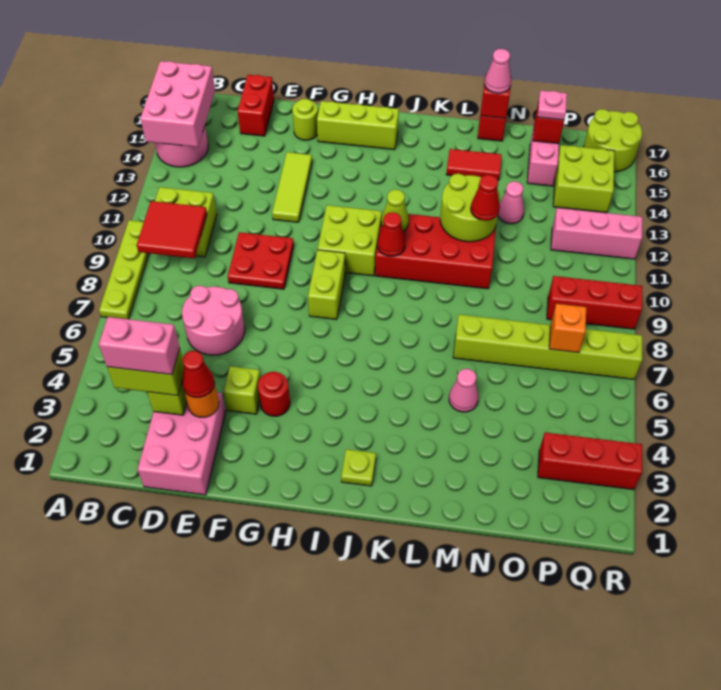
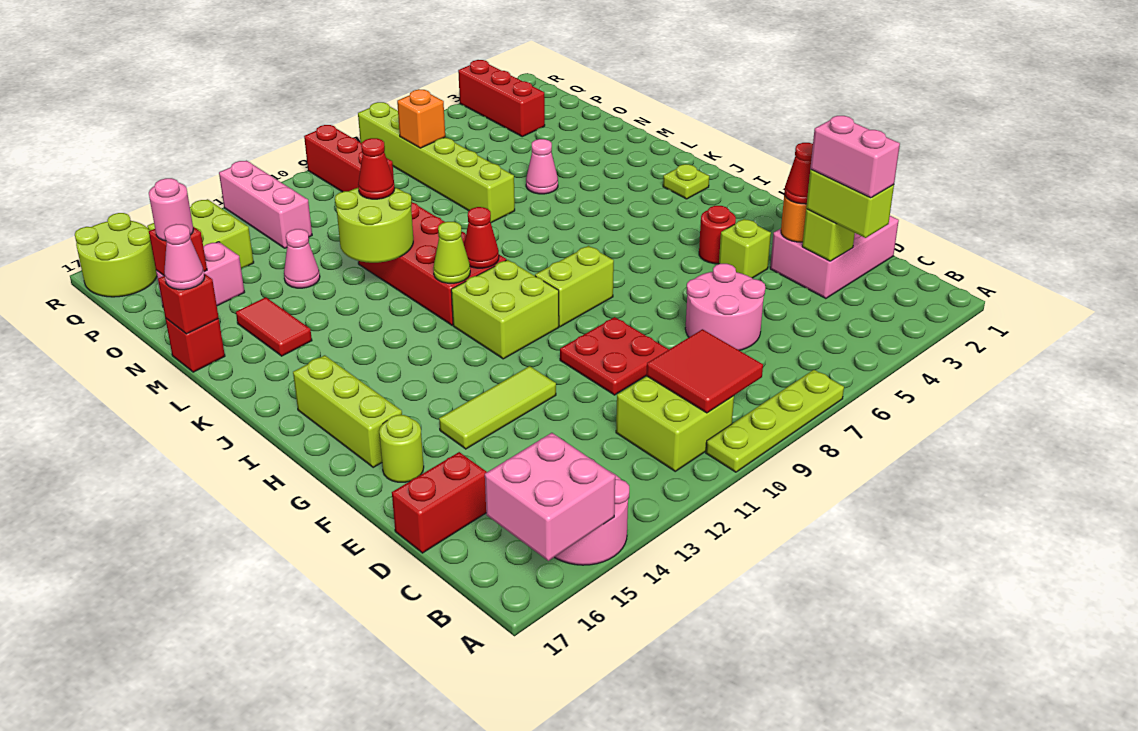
pink 2x3 brick [140,61,215,147] -> pink 2x2 brick [485,433,615,561]
pink 1x1 plate [537,91,567,120] -> pink 1x1 round brick [149,178,194,241]

